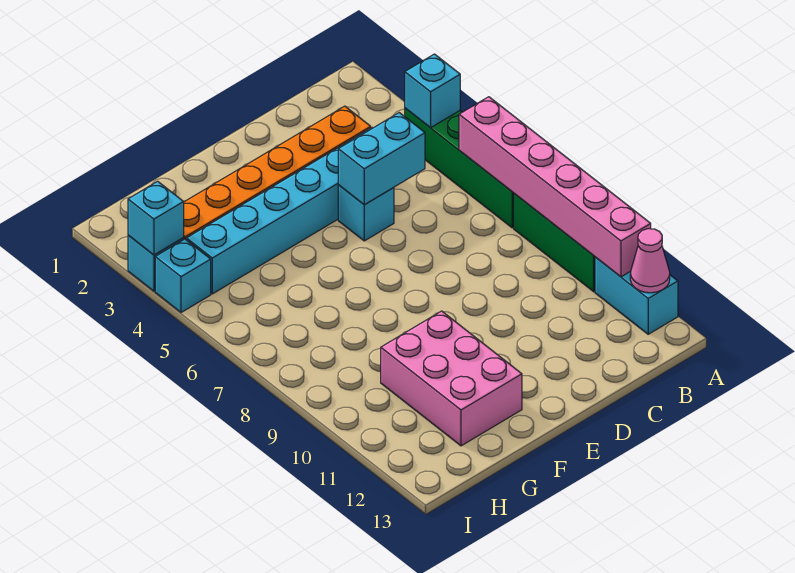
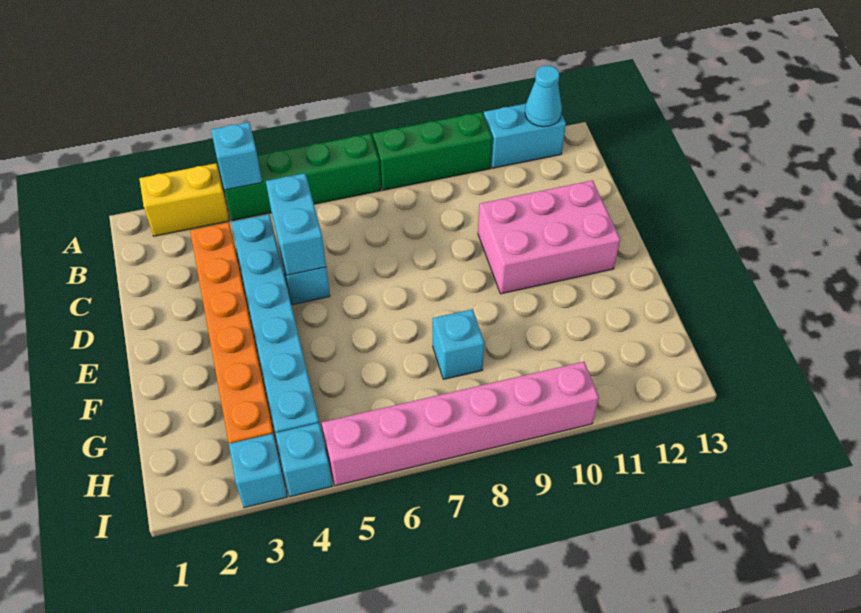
none -> yellow 1x2 brick [139,163,230,236]
pink 1x6 brick [459,97,651,277] -> pink 1x6 brick moved to [322,362,599,486]
pink 1x1 cone [630,229,670,293] -> cyan 1x1 cone [525,66,562,127]
pink 2x3 brick [381,311,522,446] -> pink 2x3 brick moved to [478,180,620,294]
cyan 1x1 brick [128,181,184,255] -> cyan 1x1 brick moved to [433,309,484,379]

